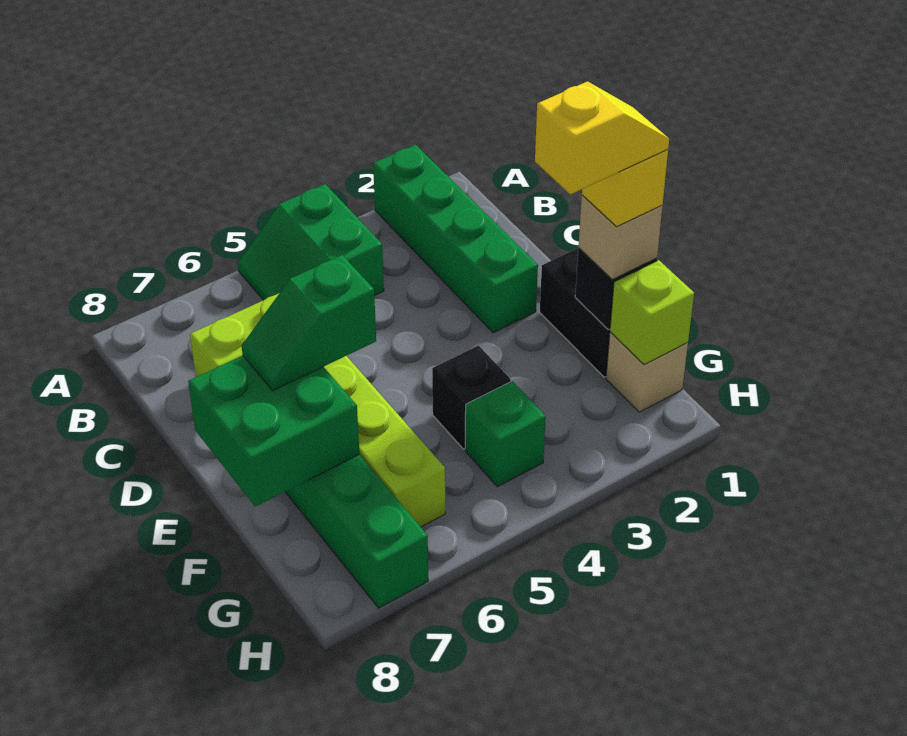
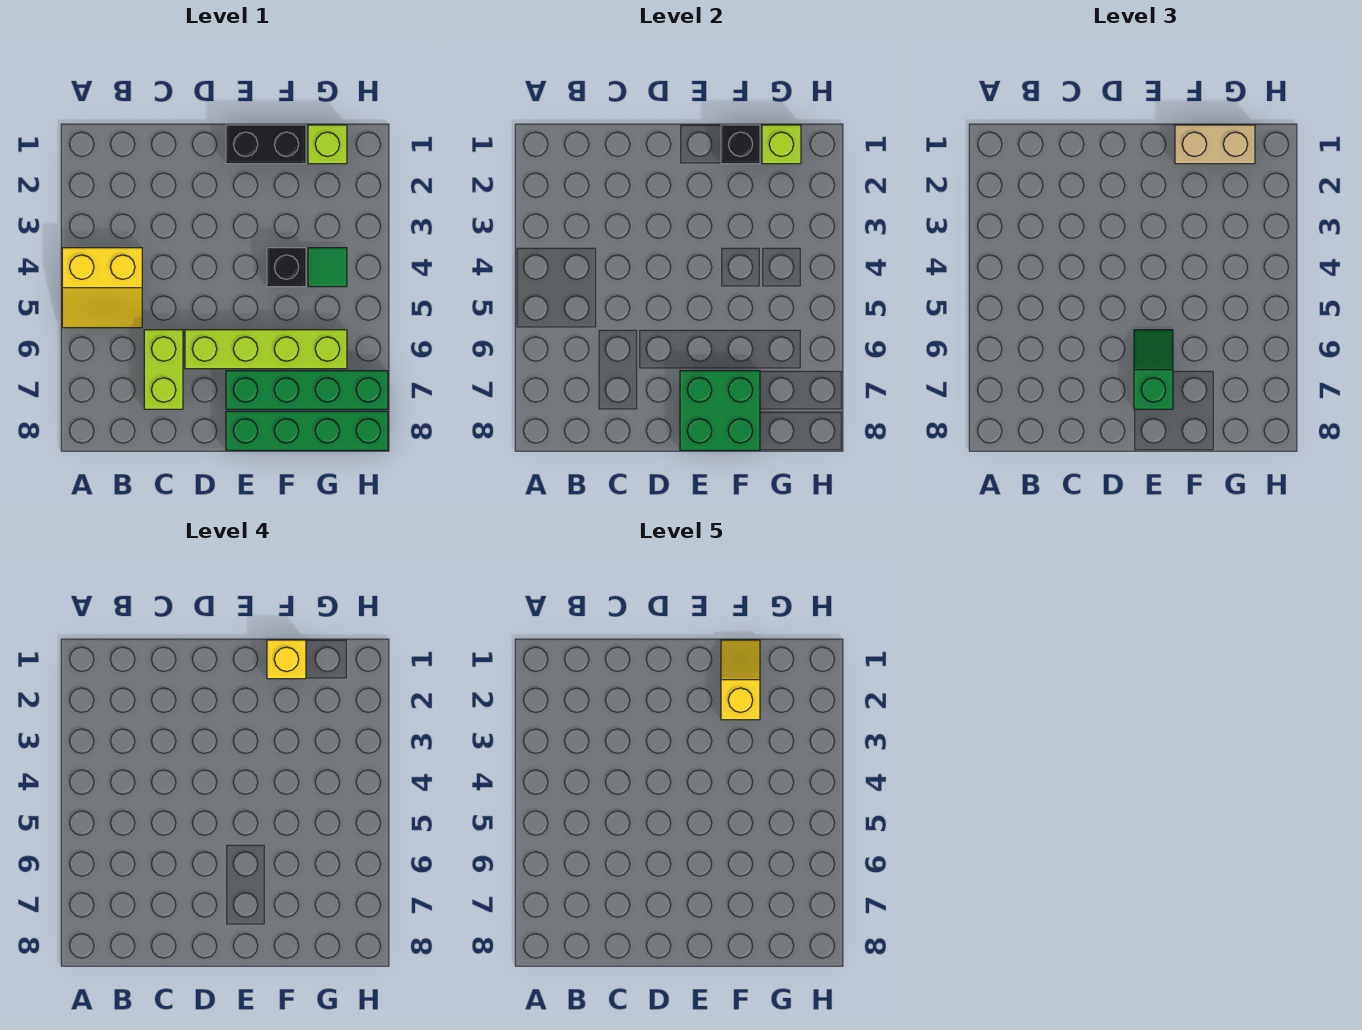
green 1x4 brick [373,145,538,333] -> green 1x4 brick moved to [226,411,388,450]
green 2x2 slope [238,184,384,300] -> yellow 2x2 slope [62,248,142,328]
green 1x2 slope [242,255,376,391] -> green 1x2 slope turned to [1134,330,1173,409]
tan 1x1 brick [578,195,662,279] -> tan 1x2 brick [1175,125,1255,164]
tan 1x1 brick [606,332,688,412] -> lime 1x1 brick [308,125,347,164]
green 1x1 brick [465,381,546,487] -> green 1x1 tile [308,248,347,287]

